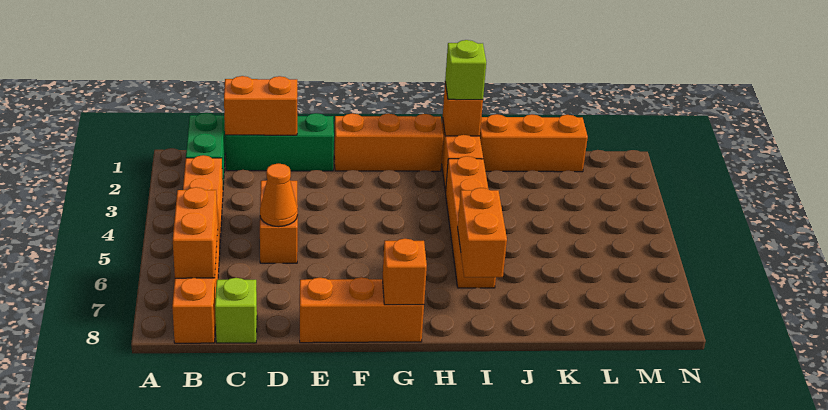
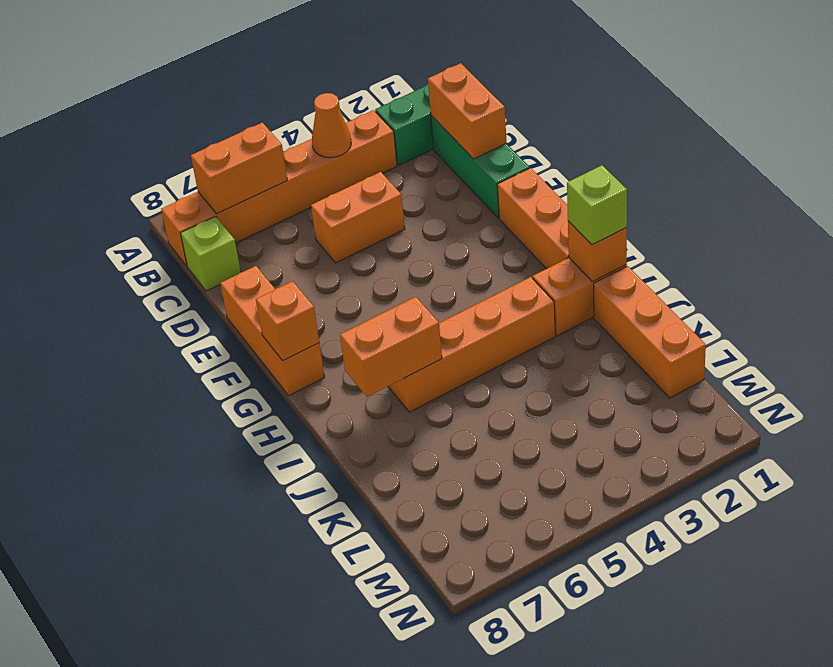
orange 1x1 cone [260,163,298,227] -> orange 1x1 cone moved to [312,93,351,158]

